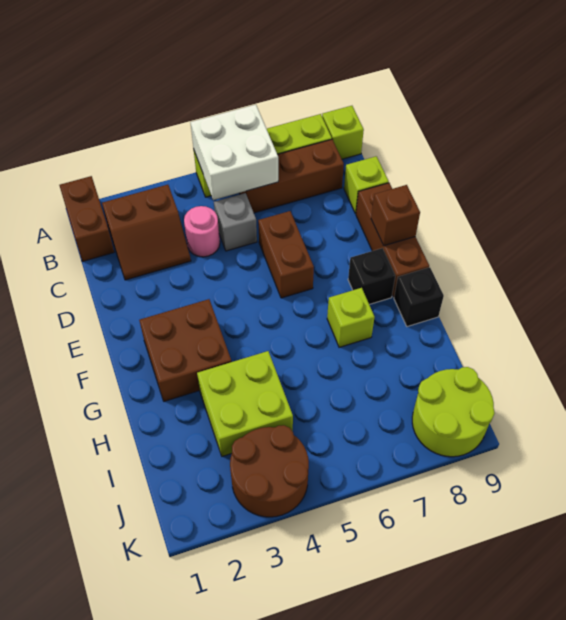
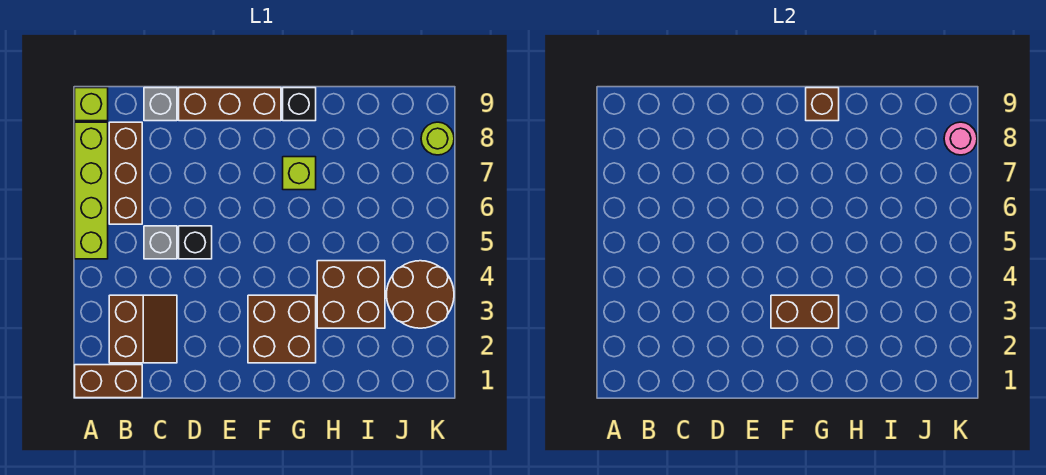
white 2x2 brick [190,105,278,200] -> none
pink 1x1 round brick [184,206,220,257] -> pink 1x1 round brick moved to [944,122,977,155]
lime 1x1 brick [344,156,389,214] -> grey 1x1 brick [144,88,177,121]
brown 1x2 brick [258,211,314,298] -> brown 1x2 brick moved to [771,295,839,328]
brown 1x1 brick [371,185,420,246] -> brown 1x1 brick moved to [806,88,839,121]
black 1x1 brick [348,248,395,304] -> black 1x1 brick moved to [179,226,212,259]
lime 2x2 brick [197,351,293,456] -> brown 2x2 brick [317,261,385,328]
lime 2x2 round brick [412,367,495,457] -> lime 1x1 round brick [421,122,454,155]

